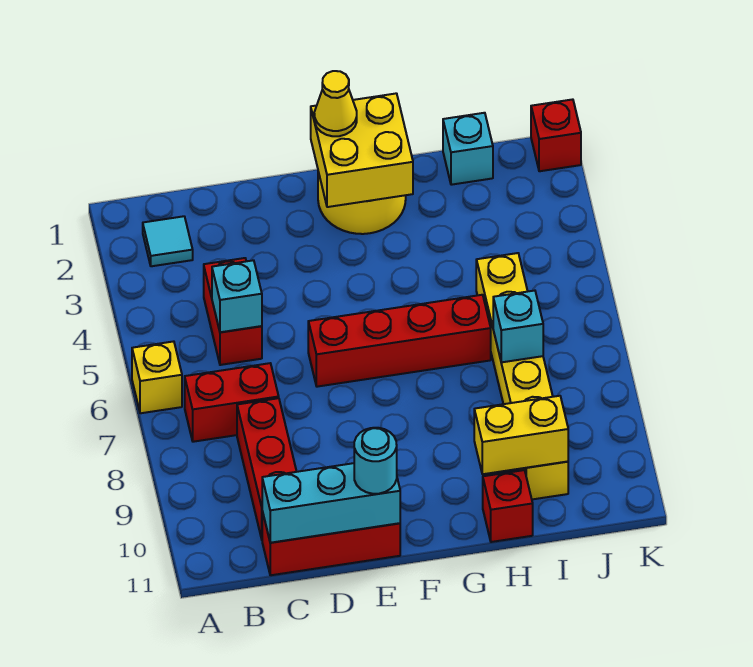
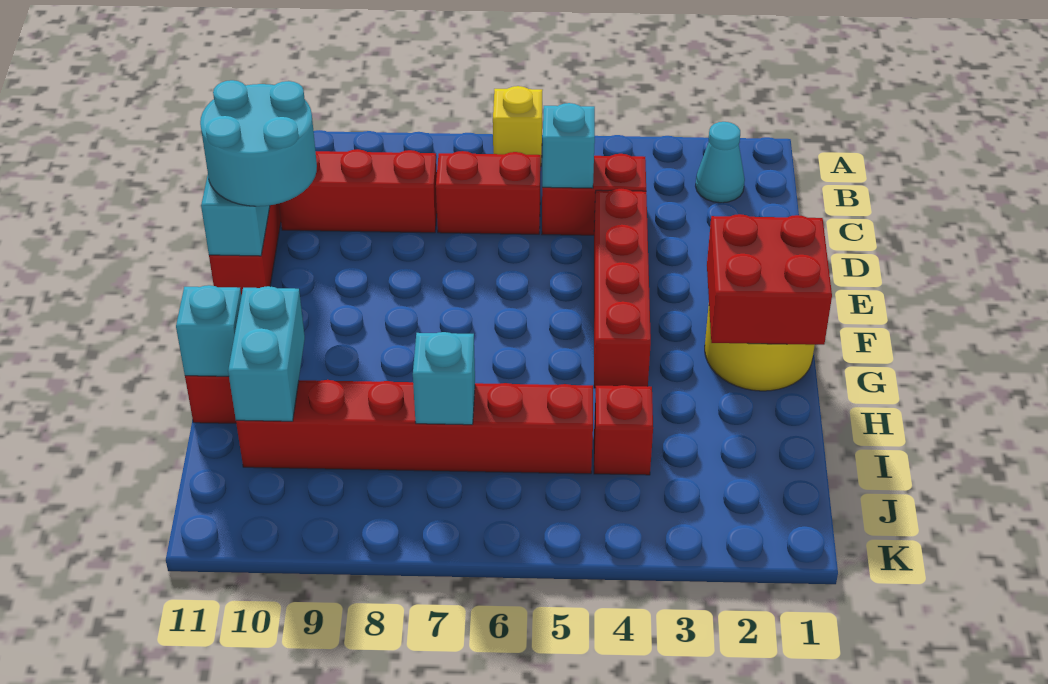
cyan 1x1 tile [143,216,193,266] -> cyan 1x1 cone [696,122,745,203]
red 1x2 brick [185,363,279,442] -> red 1x2 brick turned to [436,151,541,234]
red 1x4 brick [308,295,491,387] -> red 1x4 brick moved to [594,189,651,388]
cyan 1x1 round brick [354,428,397,494] -> cyan 2x2 round brick [200,80,317,206]
yellow 2x2 brick [311,93,413,207] -> red 2x2 brick [707,214,832,345]
yellow 1x1 cone [314,71,357,136] -> none
yellow 1x2 brick [474,396,568,474] -> cyan 1x2 brick [228,286,305,421]
cyan 1x1 brick [443,113,493,185] -> cyan 1x1 brick moved to [176,285,241,376]
yellow 1x6 brick [476,253,568,499] -> red 1x6 brick [236,380,593,474]
red 1x1 brick [531,99,581,171] -> red 1x1 brick moved to [594,385,653,475]

